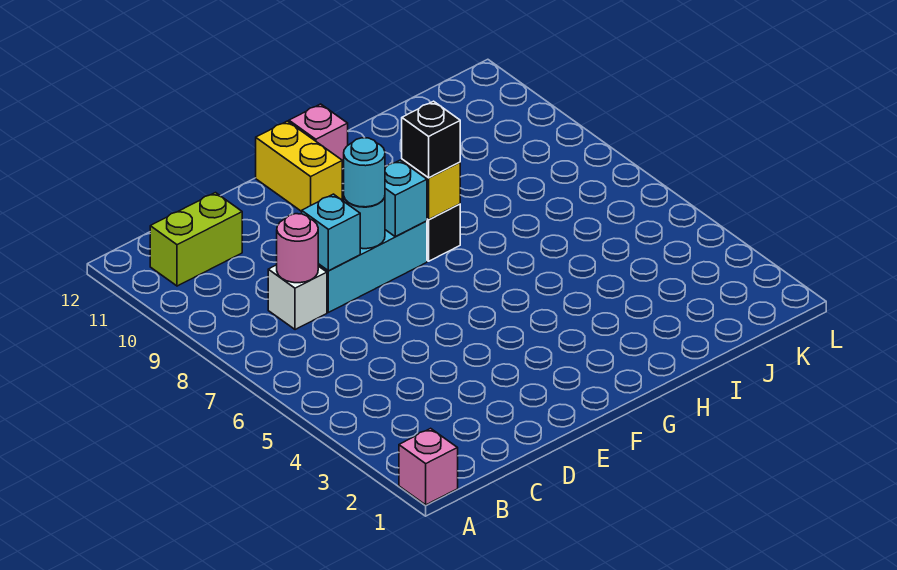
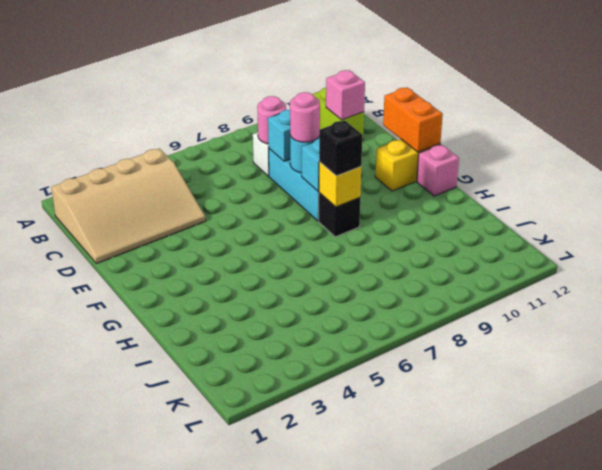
pink 1x1 brick [399,428,458,505] -> pink 1x1 brick moved to [326,70,365,120]
none -> tan 3x4 slope [51,148,206,264]
cyan 1x1 round brick [344,138,385,207] -> pink 1x1 round brick [290,92,320,142]
none -> orange 1x2 brick [383,88,443,152]

